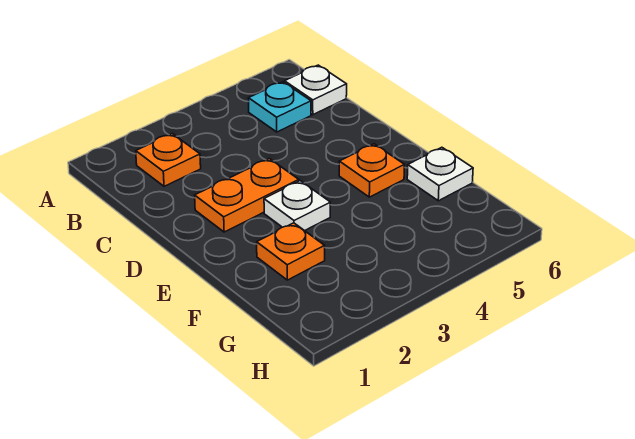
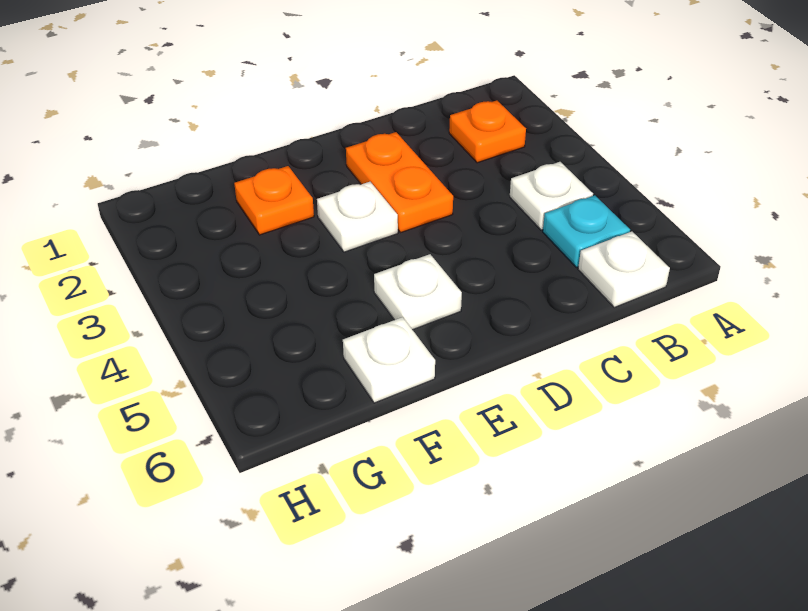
none -> white 1x1 plate [510,162,593,230]
orange 1x1 plate [339,144,404,197] -> white 1x1 plate [374,254,462,330]

